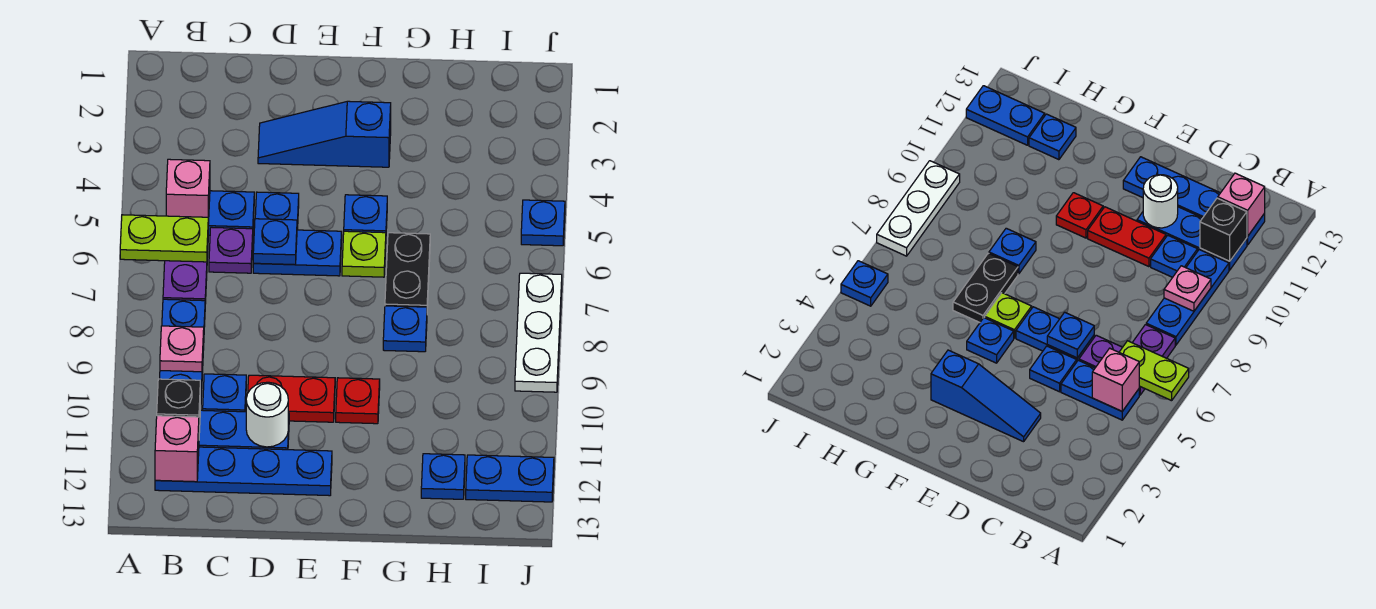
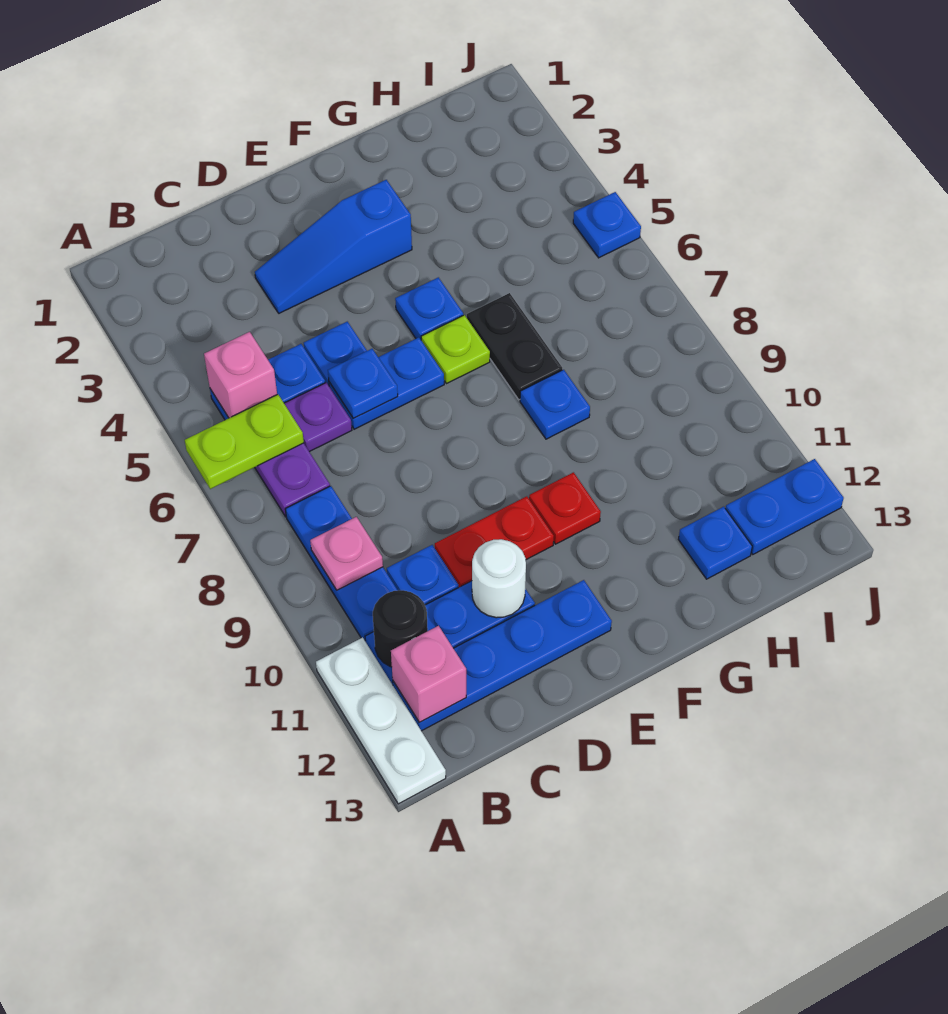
black 1x1 brick [157,379,200,433] -> black 1x1 round brick [373,590,428,667]
white 1x3 plate [515,273,562,392] -> white 1x3 plate moved to [316,637,446,804]

